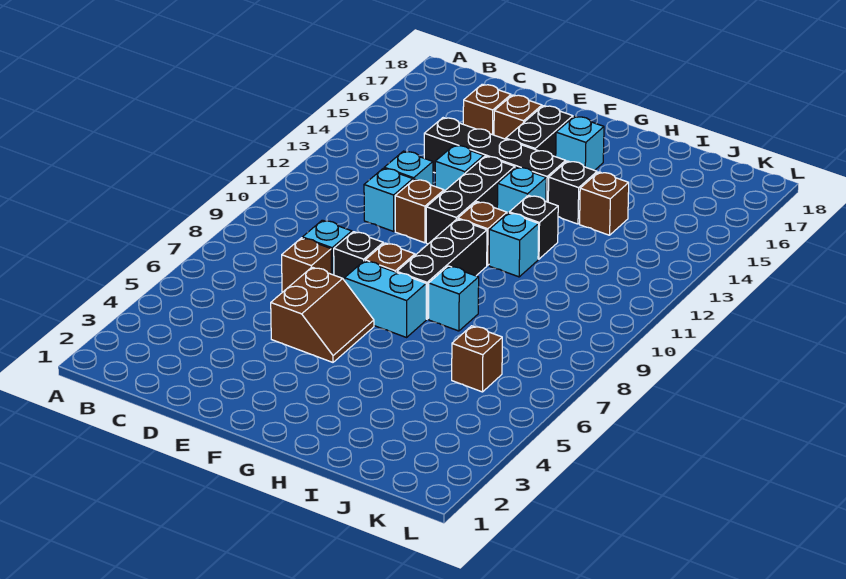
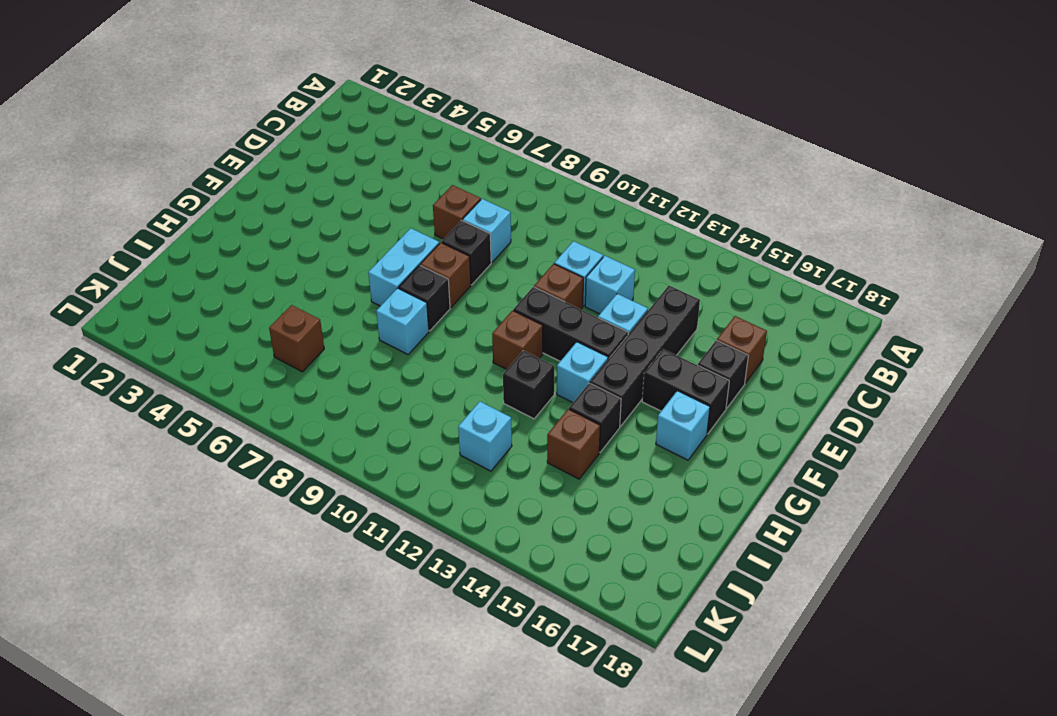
brown 2x2 slope [271,267,374,362] -> none
brown 1x1 brick [494,95,542,139] -> black 1x1 brick [698,340,748,408]
black 1x3 brick [397,219,487,319] -> black 1x1 brick [399,265,450,331]
cyan 1x1 brick [489,213,539,277] -> cyan 1x1 brick moved to [458,402,512,471]

